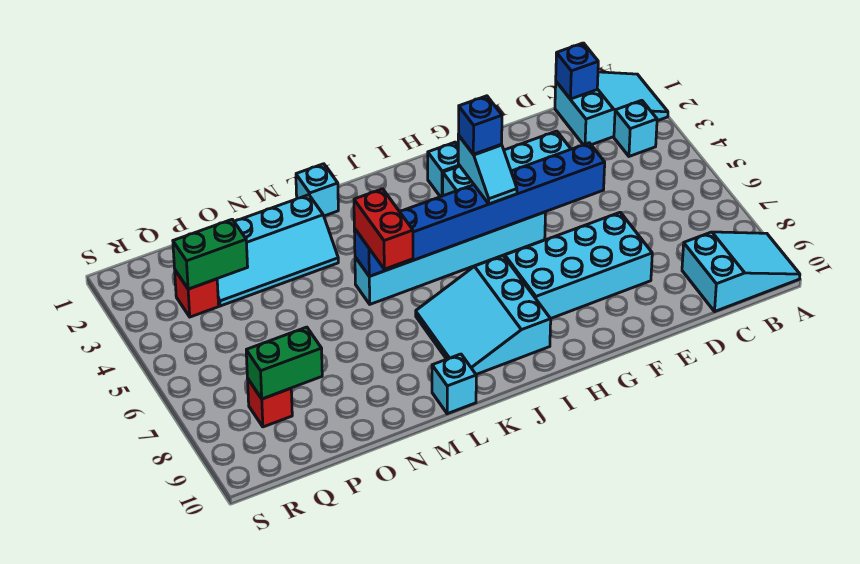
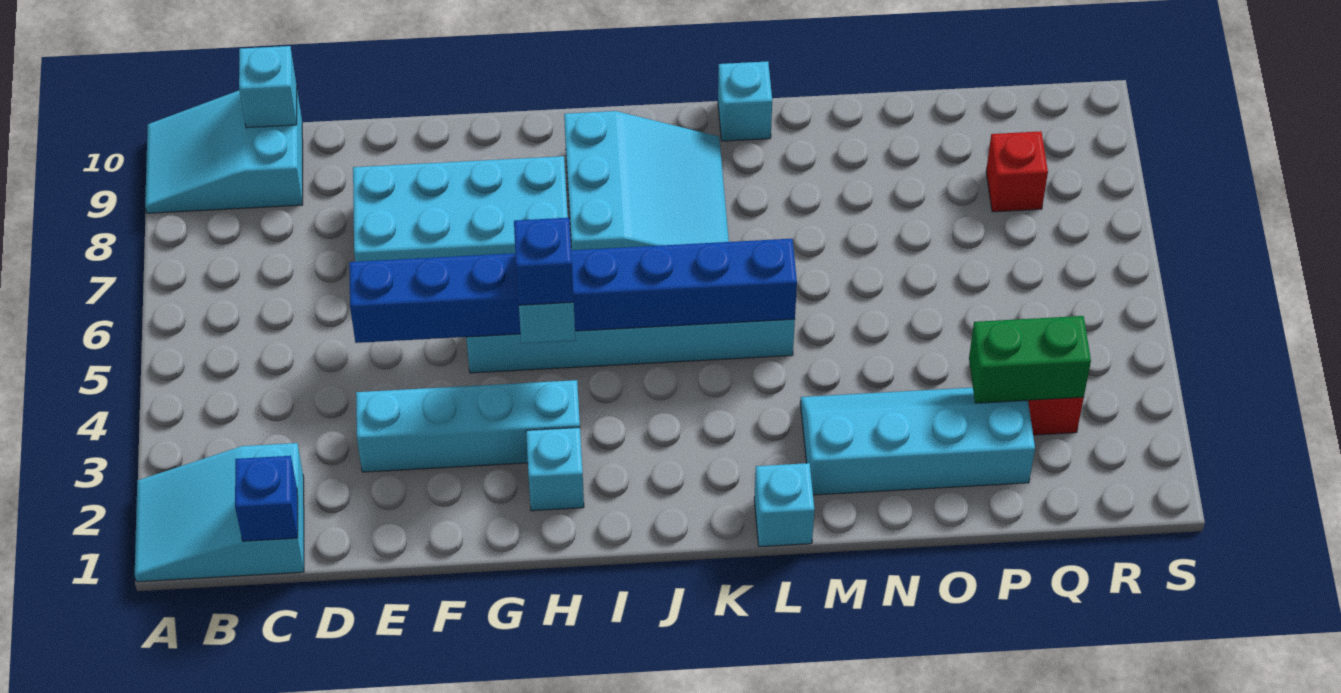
cyan 1x1 brick [614,100,657,156] -> cyan 1x1 brick moved to [239,46,297,128]
red 1x2 brick [354,189,413,269] -> none
green 1x2 brick [246,327,322,399] -> none

